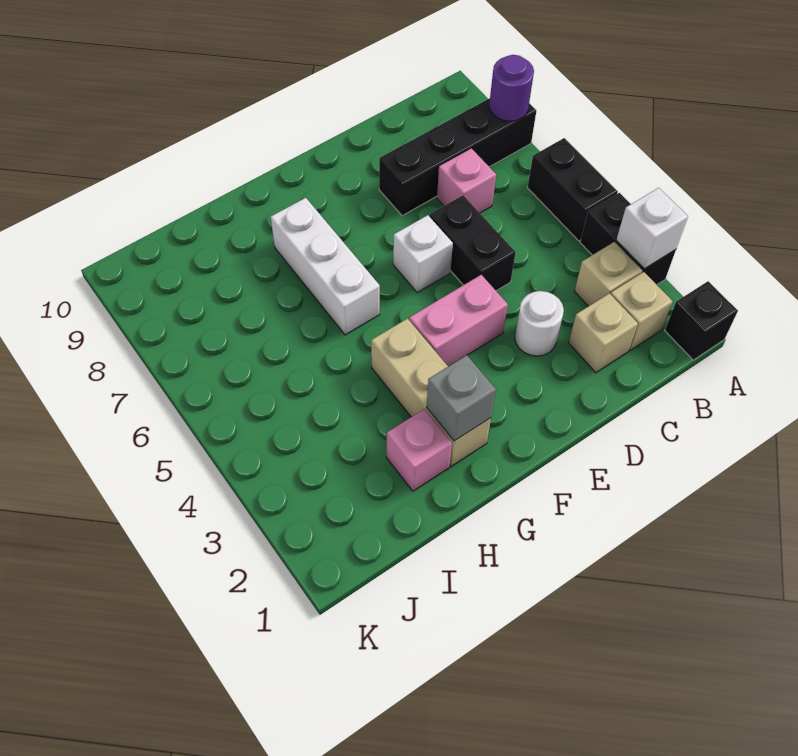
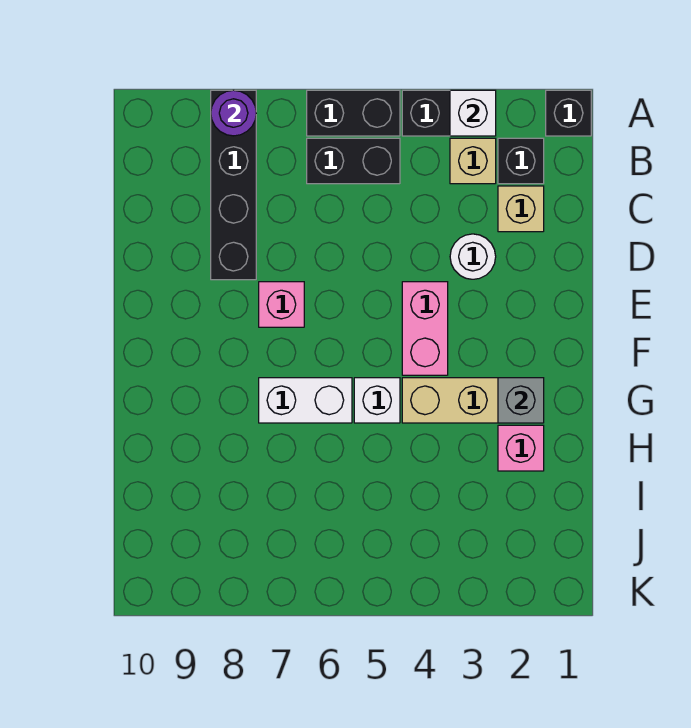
tan 1x1 brick [611,272,673,350] -> black 1x1 brick [498,138,544,184]
pink 1x1 brick [437,148,496,213] -> pink 1x1 brick moved to [259,282,304,327]
black 1x2 brick [429,195,516,291] -> black 1x2 brick moved to [307,138,400,184]
white 1x1 brick [393,215,453,293] -> white 1x1 brick moved to [354,378,400,423]
white 1x3 brick [271,198,380,335] -> white 1x2 brick [259,378,352,423]

